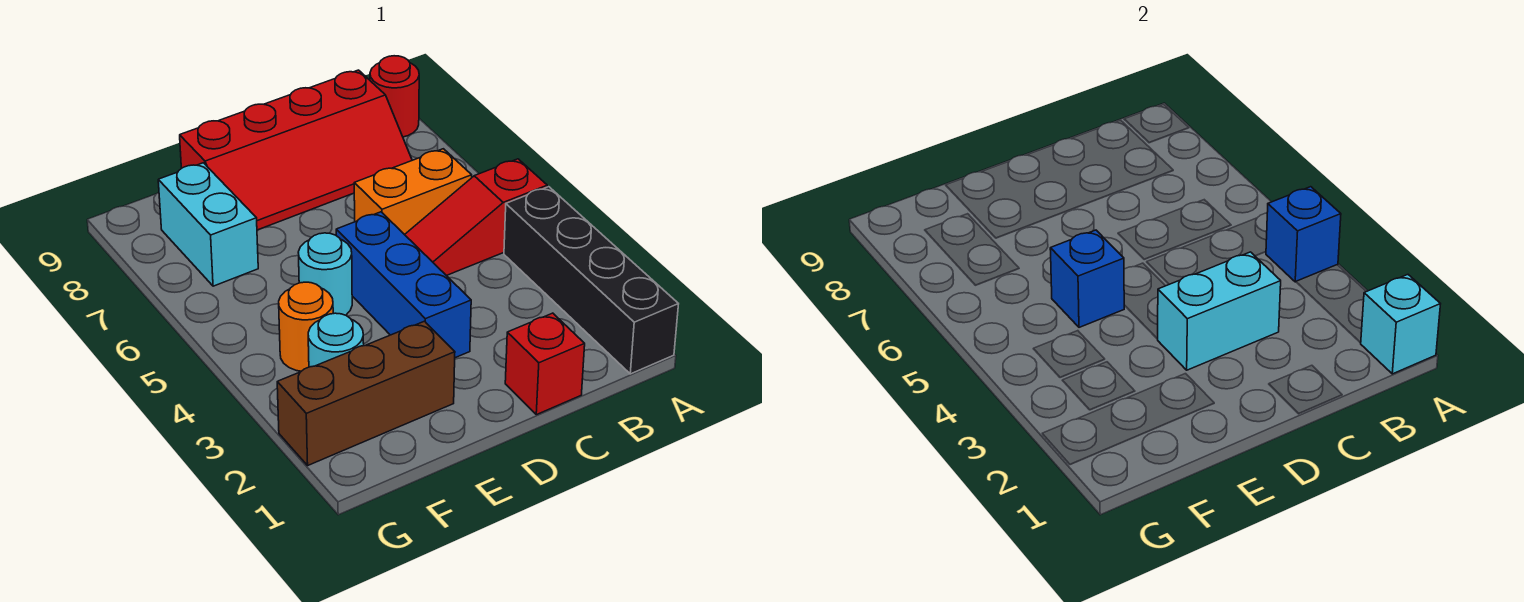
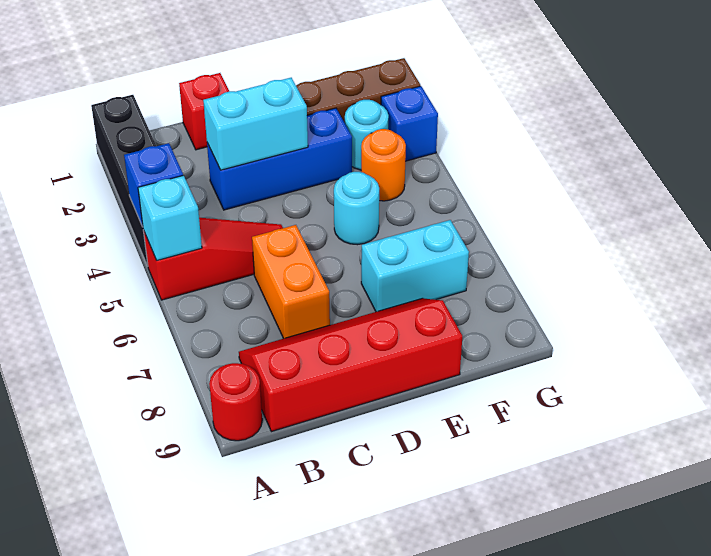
cyan 1x1 brick [1361,275,1440,374] -> cyan 1x1 brick moved to [138,175,202,260]
orange 1x2 brick [354,149,472,235] -> orange 1x2 brick turned to [252,225,330,339]
blue 1x3 brick [336,212,471,358] -> blue 1x3 brick turned to [207,108,352,210]
blue 1x1 brick [1050,230,1124,327] -> blue 1x1 brick moved to [381,86,438,161]
cyan 1x2 brick [158,163,258,286] -> cyan 1x2 brick turned to [361,220,469,312]

